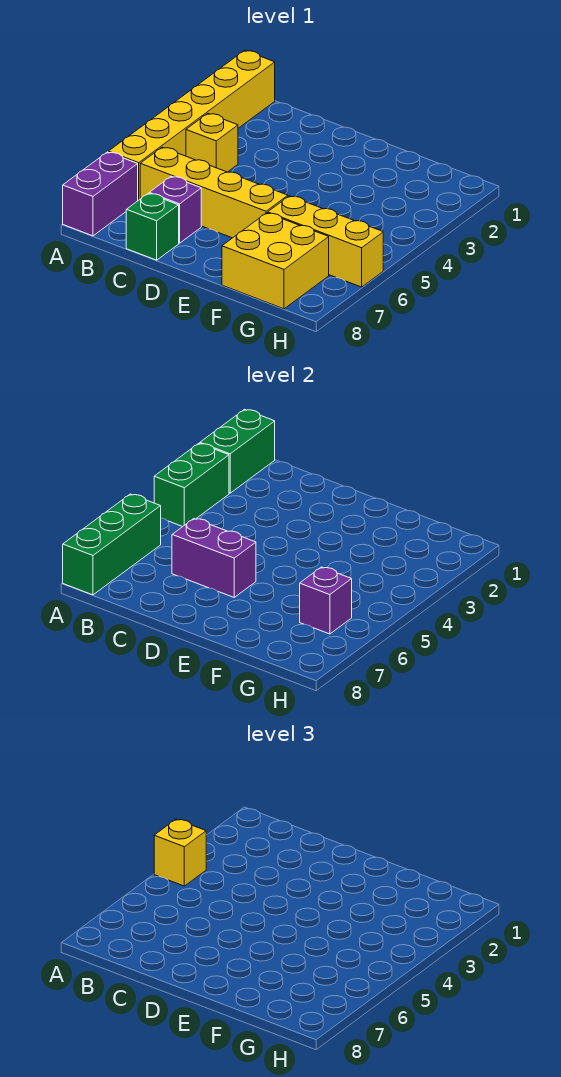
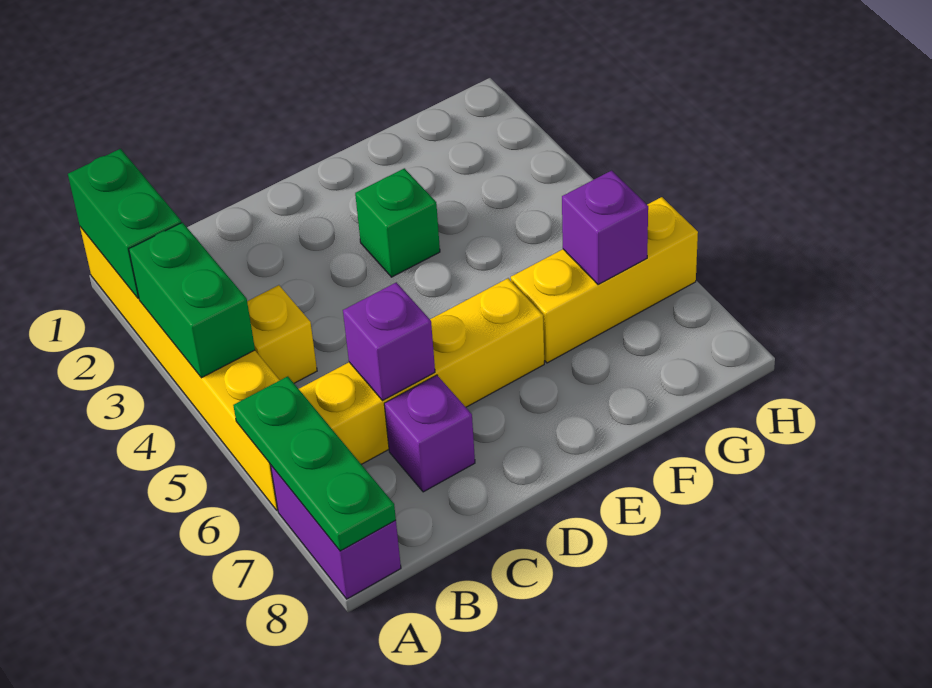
yellow 1x1 brick [154,819,206,886] -> none
green 1x3 brick [63,494,161,595] -> green 1x3 plate [233,376,396,551]
purple 1x2 brick [172,519,256,597] -> purple 1x1 brick [343,282,435,401]
green 1x1 brick [126,193,179,260] -> green 1x1 brick moved to [355,168,440,277]
yellow 2x2 brick [222,213,329,309] -> none

